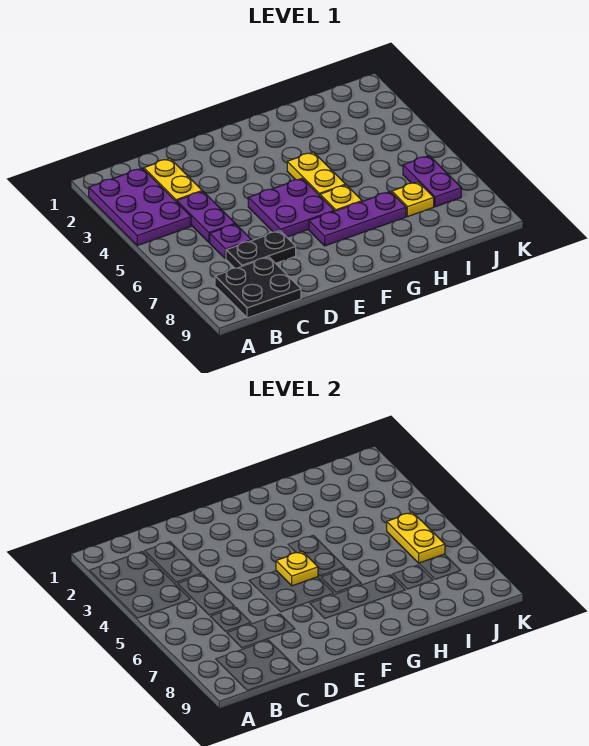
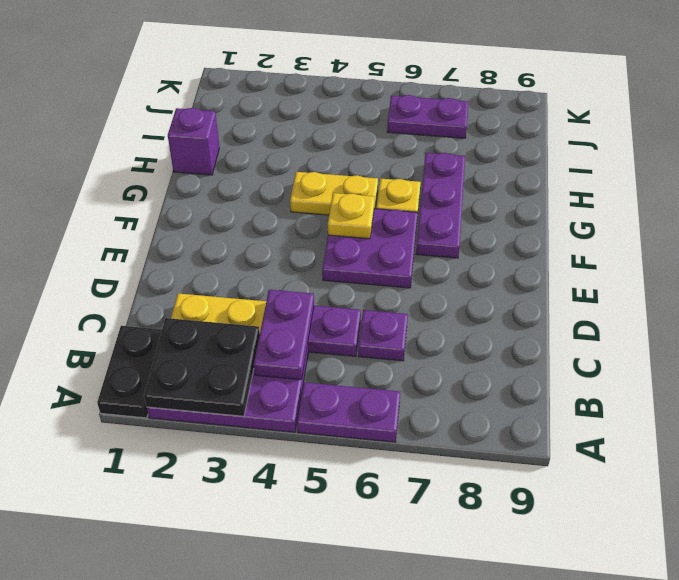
none -> purple 1x2 plate [297,382,400,442]
none -> purple 1x2 plate [254,290,314,380]
black 2x2 plate [215,257,301,318] -> black 2x2 plate moved to [144,318,260,416]
black 1x2 plate [226,231,296,268] -> black 1x2 plate moved to [97,326,162,418]
none -> purple 1x1 brick [168,108,219,175]
yellow 1x1 plate [392,182,434,217] -> none
yellow 1x2 plate [387,512,445,563] -> none

